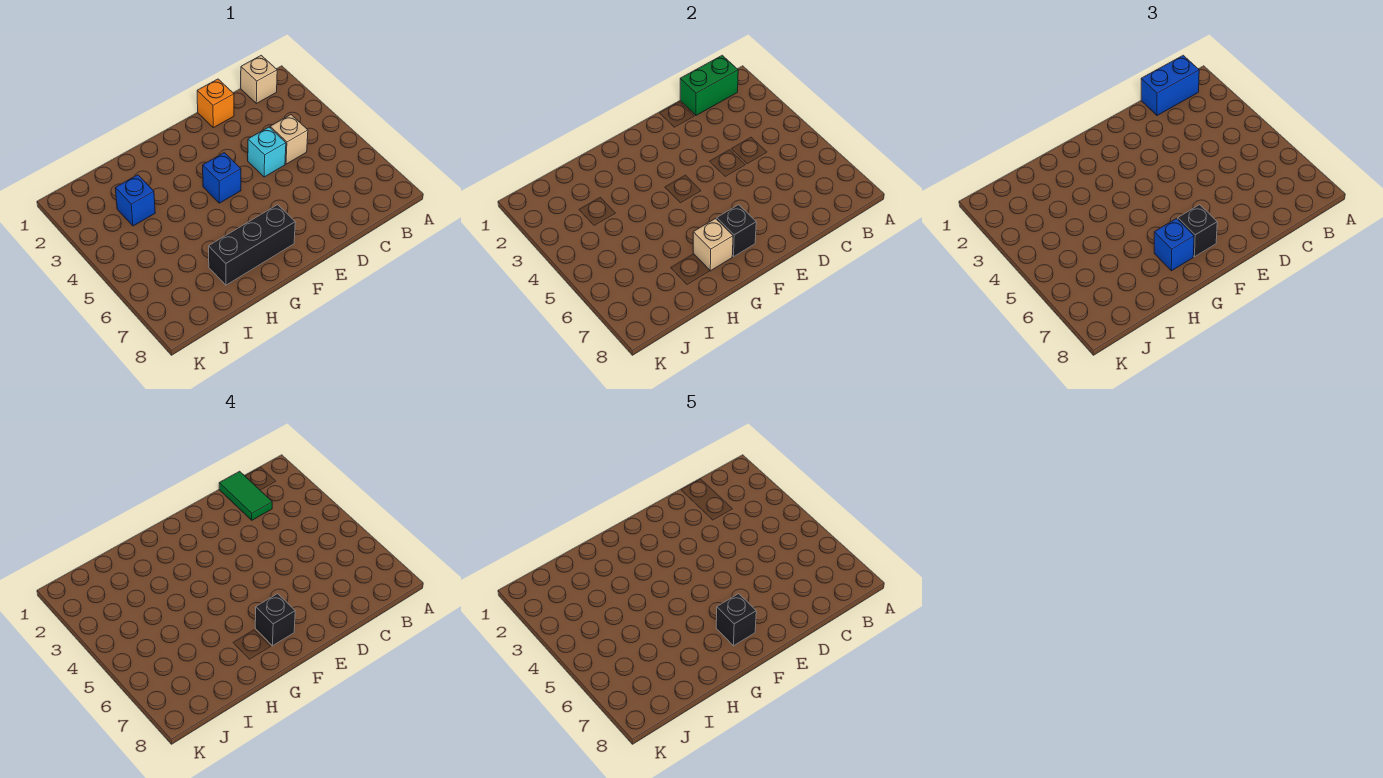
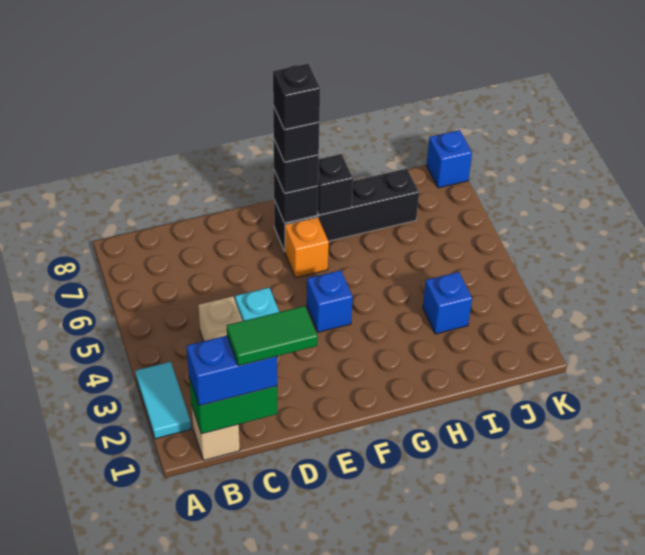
none -> cyan 1x2 tile [135,362,191,439]
green 1x2 tile [219,471,272,520] -> green 1x2 tile turned to [227,306,318,366]
orange 1x1 brick [197,79,234,128] -> orange 1x1 brick moved to [285,217,329,278]
black 1x3 brick [209,205,295,285] -> black 1x4 brick [274,169,419,251]
tan 1x1 brick [693,219,733,271] -> black 1x1 brick [317,154,353,215]
blue 1x1 brick [1154,219,1194,271] -> blue 1x1 brick moved to [426,130,472,188]

